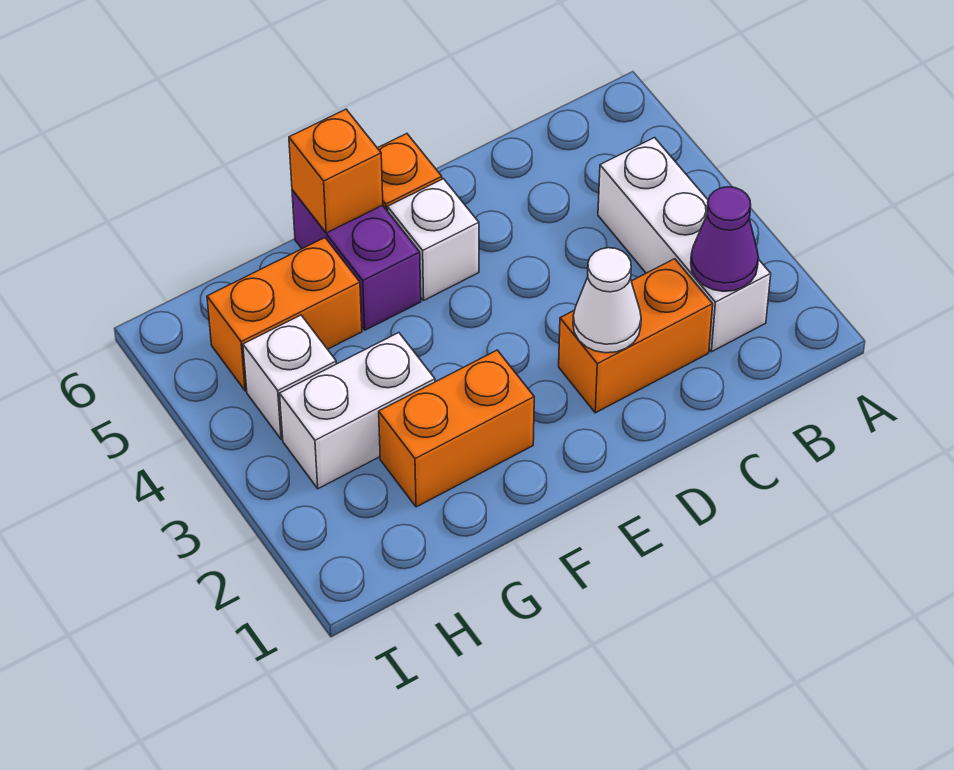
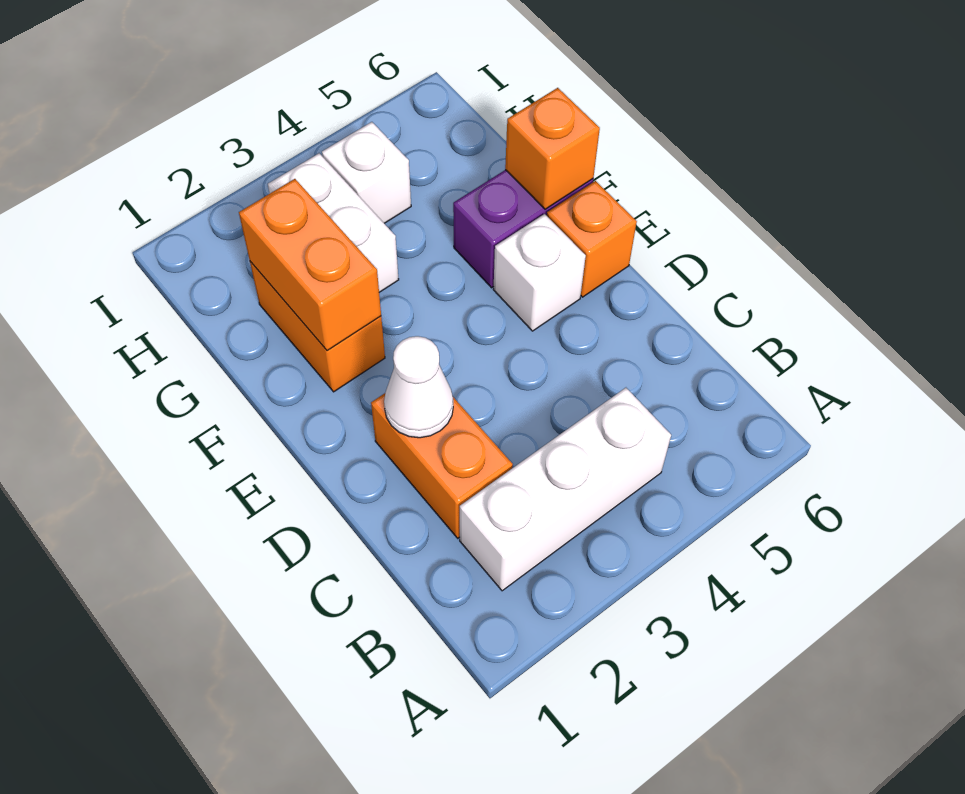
purple 1x1 cone [691,187,758,291] -> none
orange 1x2 brick [207,238,362,391] -> orange 1x2 brick moved to [239,179,381,351]

